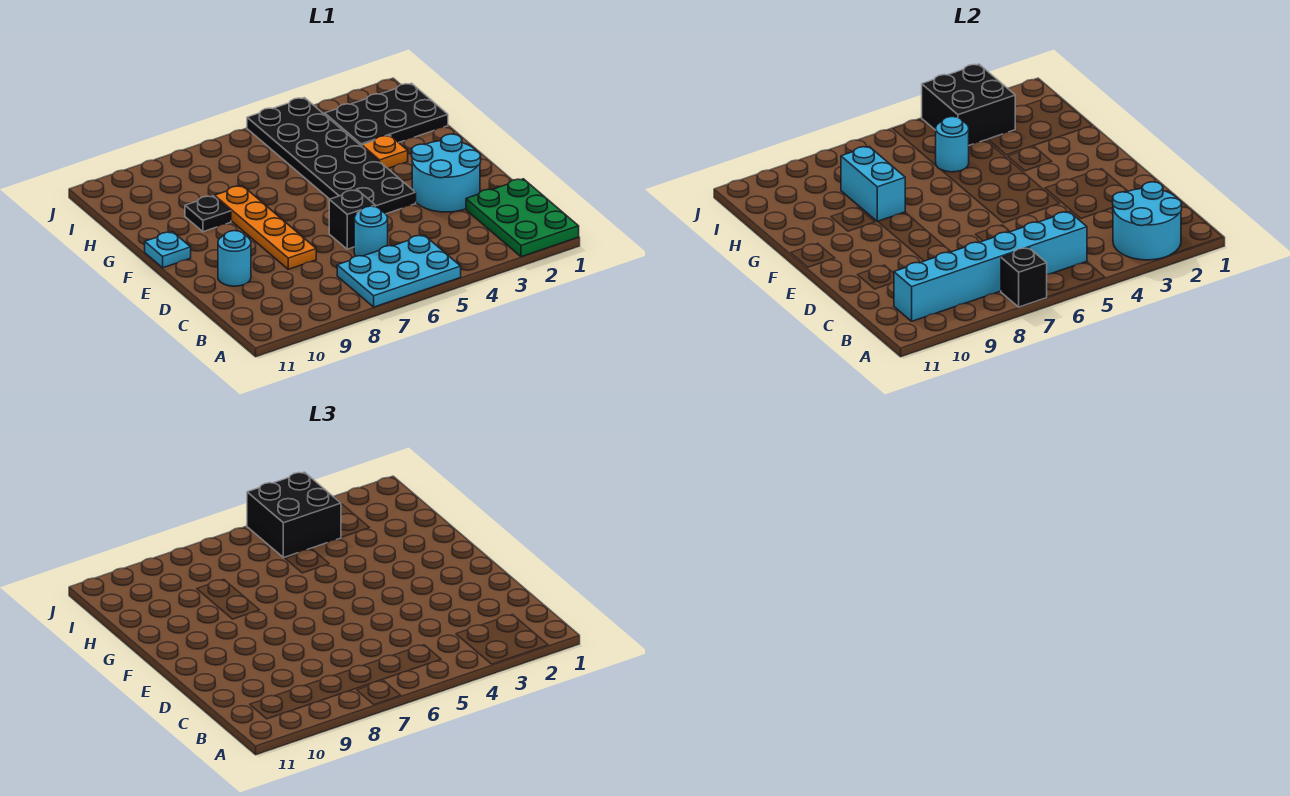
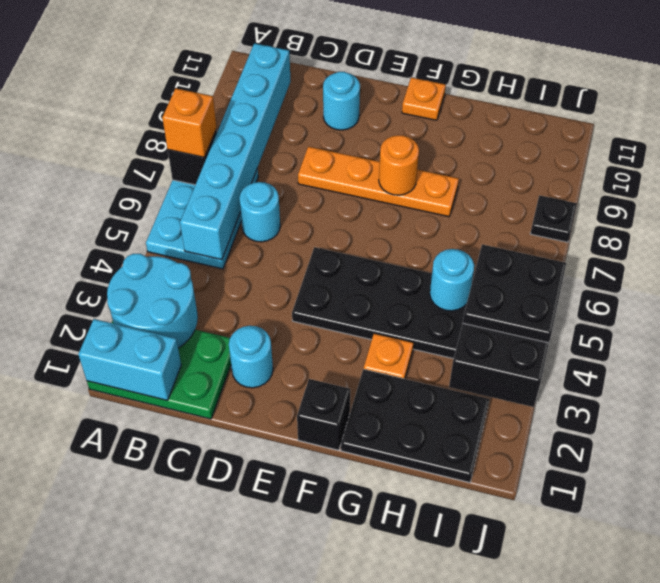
none -> orange 1x1 brick [162,88,217,157]
cyan 2x2 round brick [412,134,481,212] -> cyan 1x1 round brick [229,326,273,388]
black 1x1 brick [329,190,375,249] -> black 1x1 brick moved to [297,379,350,450]
none -> orange 1x1 round brick [379,135,419,195]
cyan 1x1 plate [145,232,191,268] -> orange 1x1 plate [402,77,446,120]
cyan 1x2 brick [841,146,905,222] -> cyan 1x2 brick moved to [78,319,181,400]
black 1x1 plate [185,196,231,232] -> black 1x1 plate moved to [530,195,577,242]
black 2x3 plate [325,83,448,146] -> black 2x3 plate turned to [341,369,490,483]
black 2x2 brick [247,472,341,558] -> black 2x2 plate [463,244,566,343]

